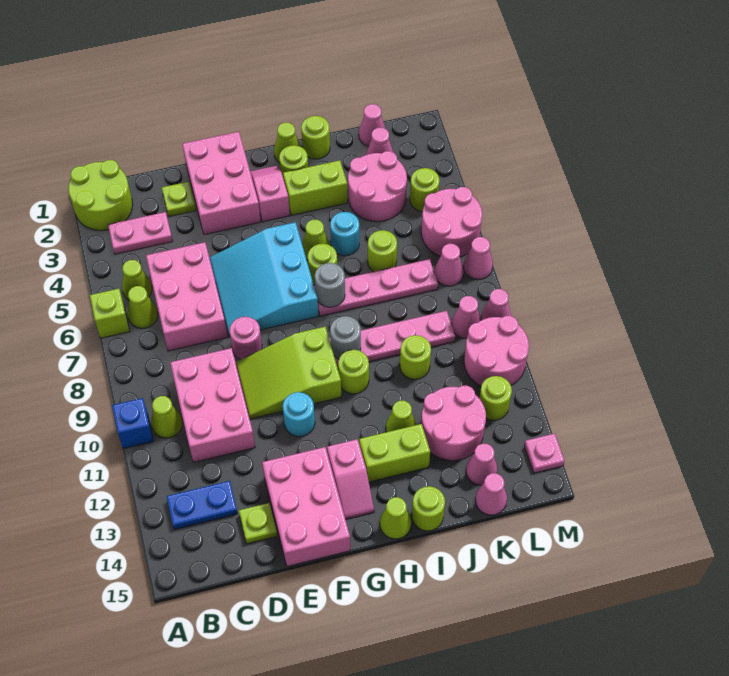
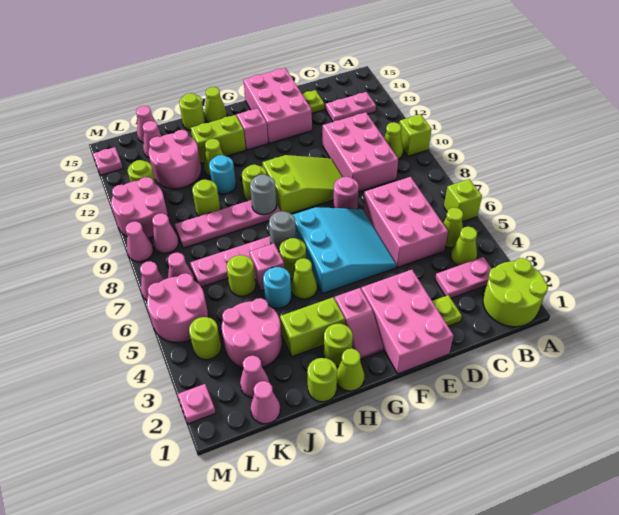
blue 1x1 brick [112,398,153,449] -> lime 1x1 brick [400,114,431,156]
lime 1x1 cone [128,286,158,329] -> lime 1x1 cone moved to [451,227,477,266]
blue 1x2 plate [167,481,238,529] -> pink 1x2 plate [326,92,376,122]
cyan 1x1 round brick [283,392,315,437] -> cyan 1x1 round brick moved to [209,155,236,194]
none -> pink 1x1 brick [249,243,284,291]
none -> pink 1x1 plate [177,384,216,424]

